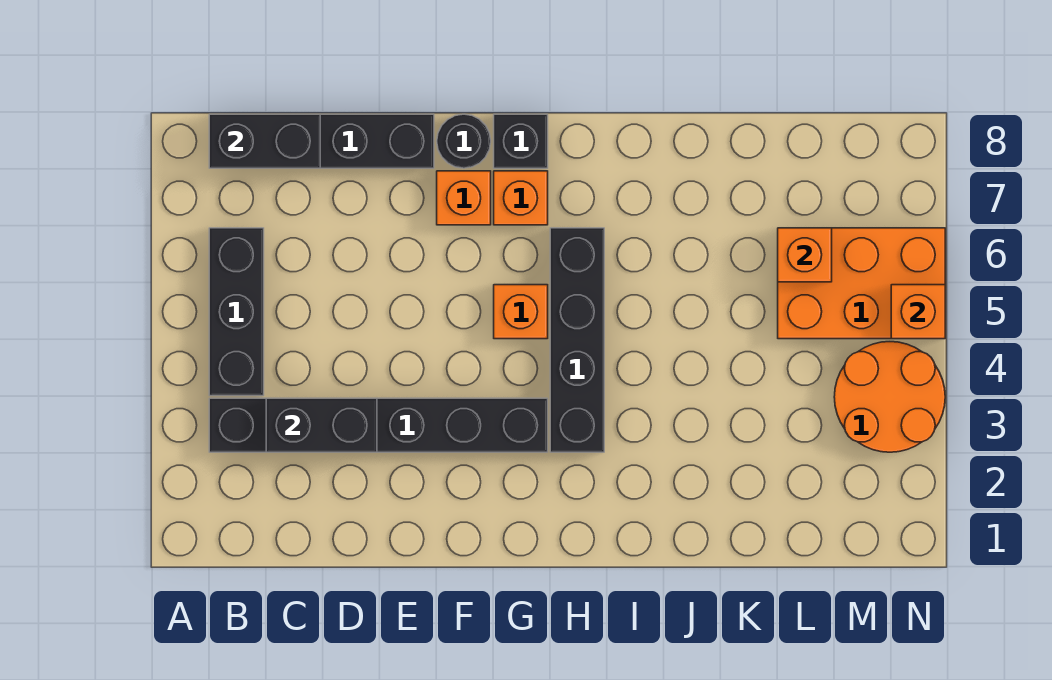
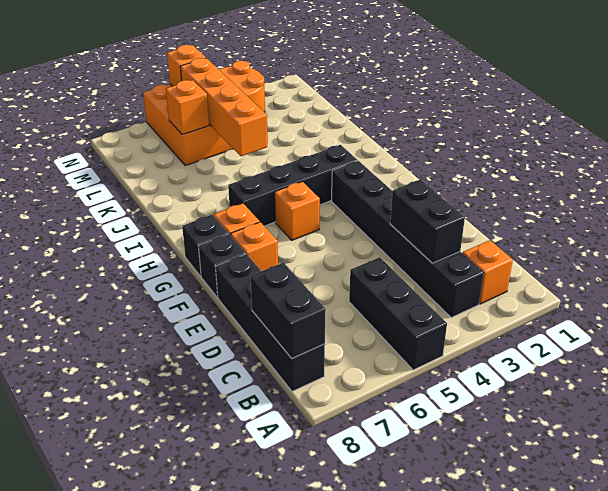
none -> orange 1x1 brick [463,240,513,304]
black 1x3 brick [209,228,264,396] -> black 1x3 brick turned to [349,257,447,370]
black 1x1 round brick [437,114,491,168] -> black 1x1 brick [198,234,246,297]
none -> orange 1x4 brick [180,58,268,156]

